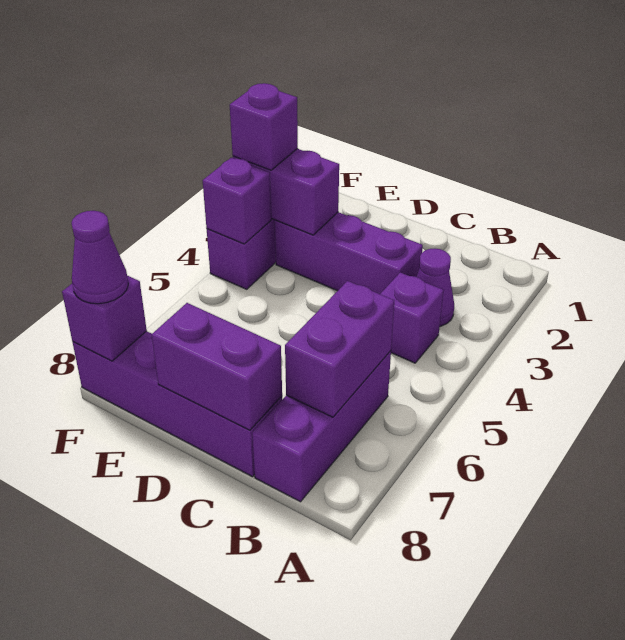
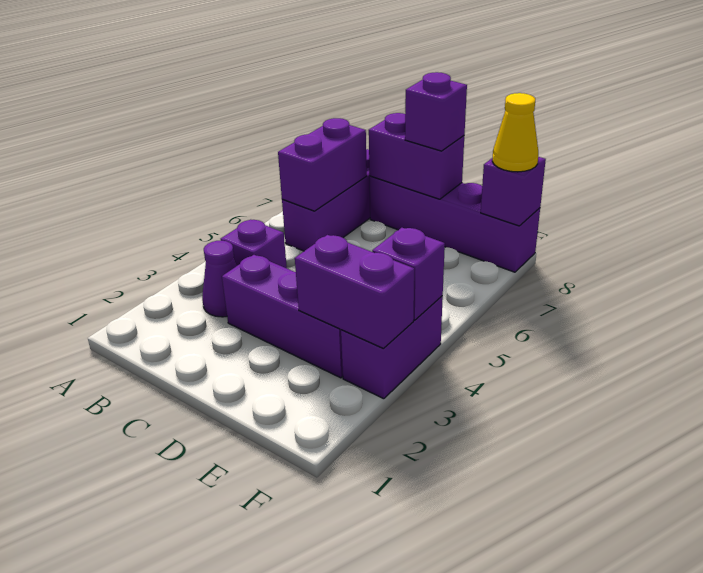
purple 1x1 brick [230,83,298,170] -> purple 1x1 brick moved to [405,72,467,151]
purple 1x1 cone [72,211,128,304] -> yellow 1x1 cone [492,93,538,172]

